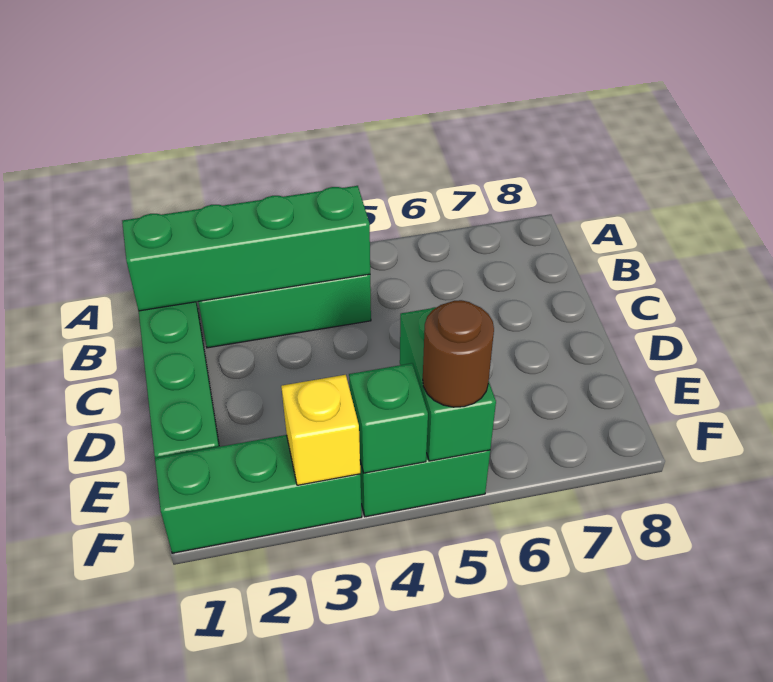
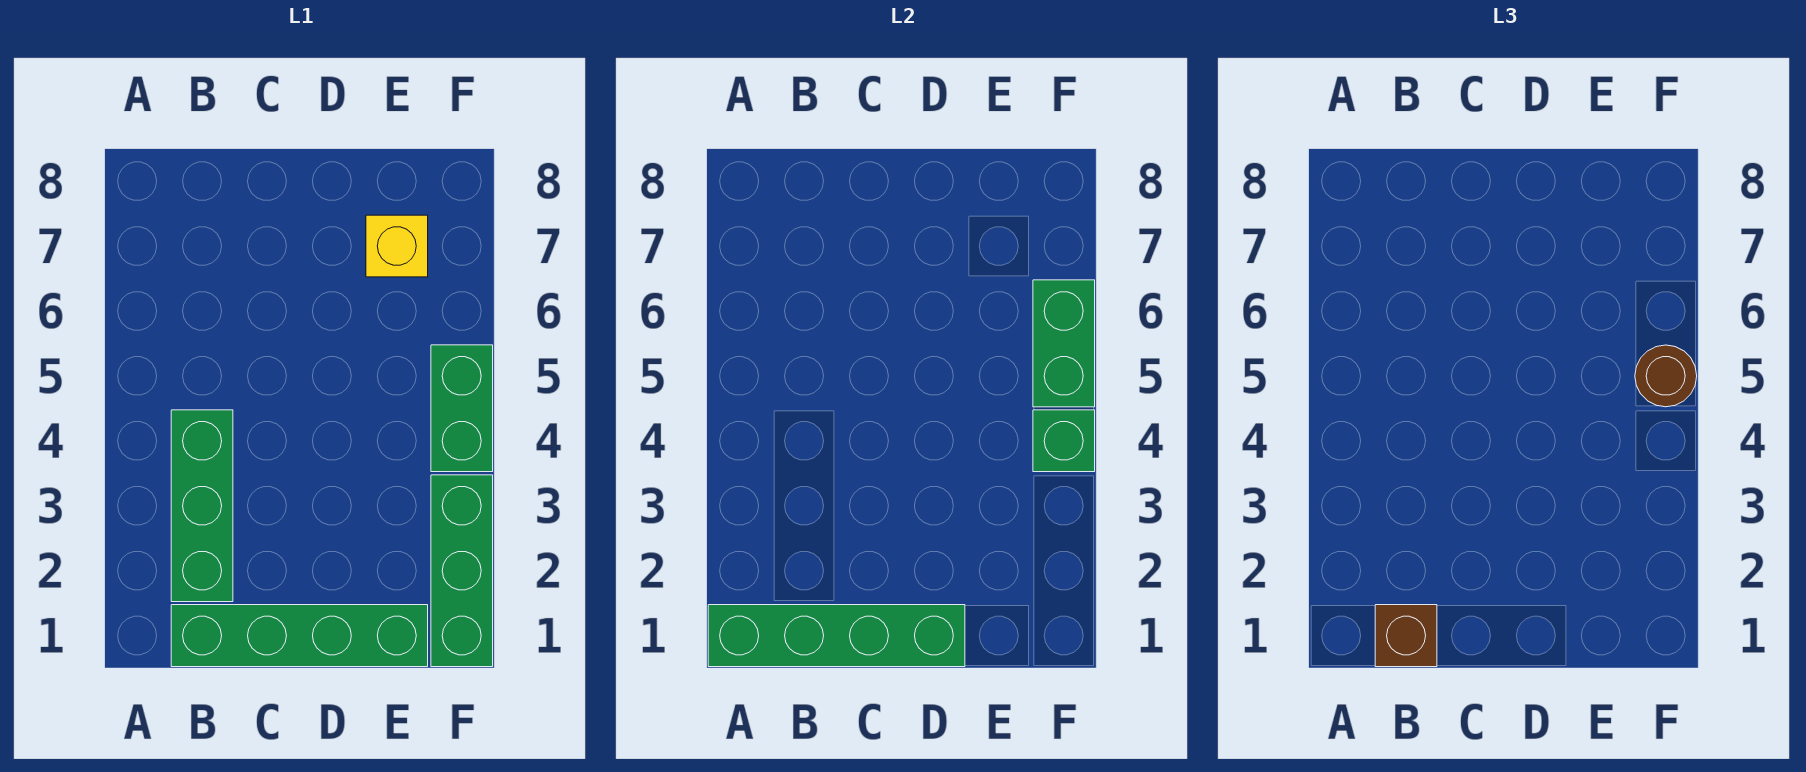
green 1x4 brick [122,186,370,311] -> green 1x4 brick turned to [708,605,965,667]
none -> brown 1x1 brick [1375,605,1437,667]
green 1x2 brick [400,307,496,461] -> green 1x2 brick turned to [1033,280,1095,407]
yellow 1x1 brick [281,375,360,485] -> yellow 1x1 brick moved to [366,215,428,277]

